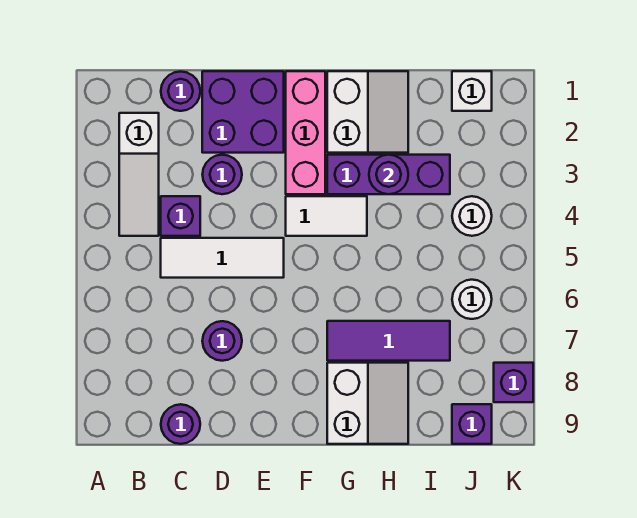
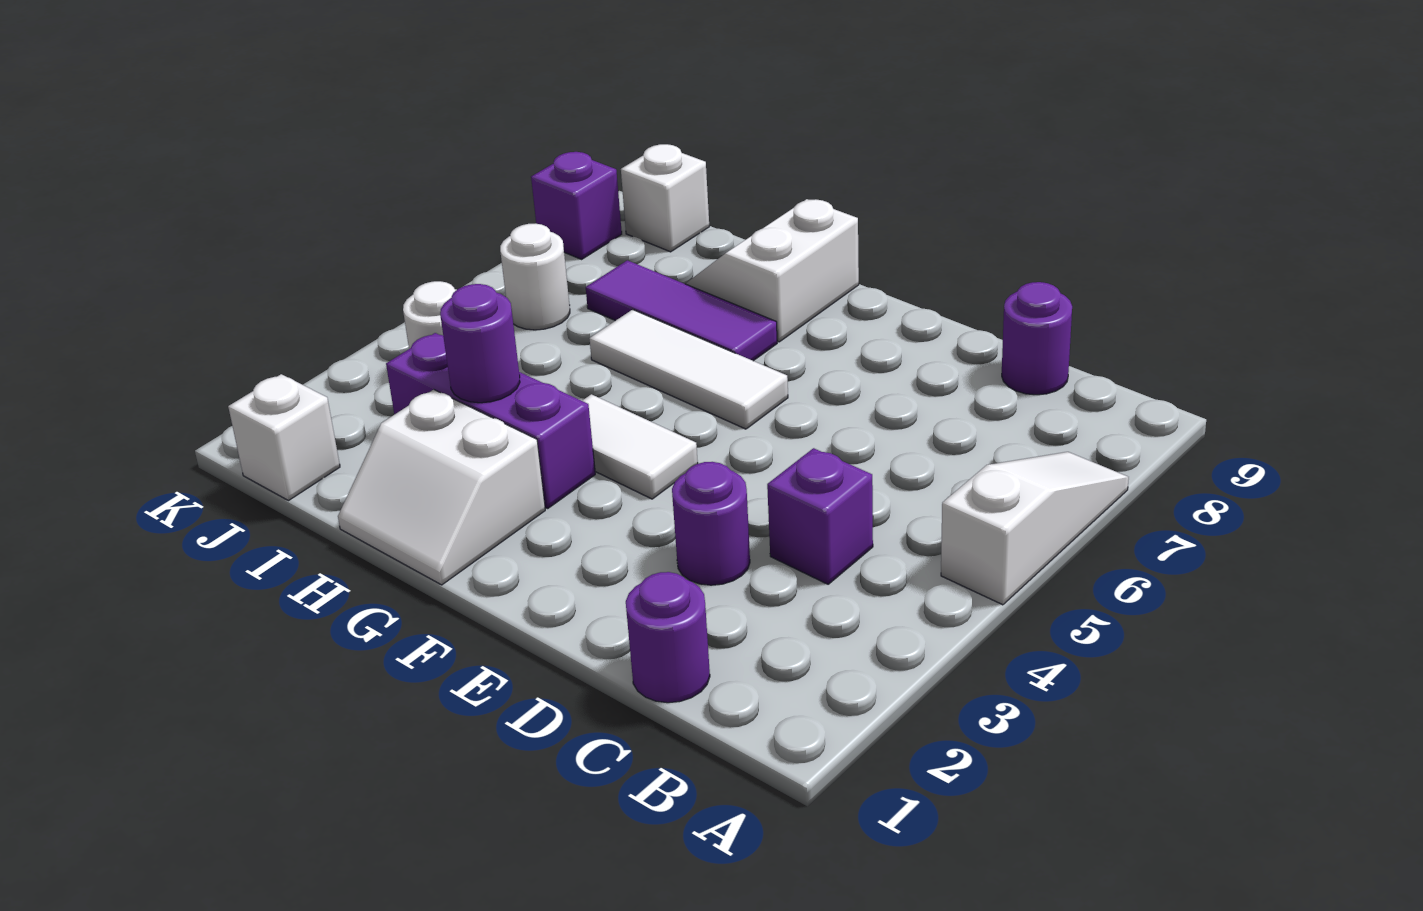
white 1x3 slope [119,113,159,236] -> white 1x3 slope moved to [941,452,1129,605]
white 1x3 tile [161,238,284,278] -> white 1x3 tile moved to [589,310,788,429]
purple 2x2 brick [202,71,284,153] -> none
purple 1x1 round brick [202,321,242,361] -> none
pink 1x3 brick [286,71,325,194] -> none
white 2x2 slope [327,71,408,153] -> white 2x2 slope turned to [338,389,545,585]
purple 1x1 brick [452,404,492,444] -> white 1x1 brick [621,144,709,252]

